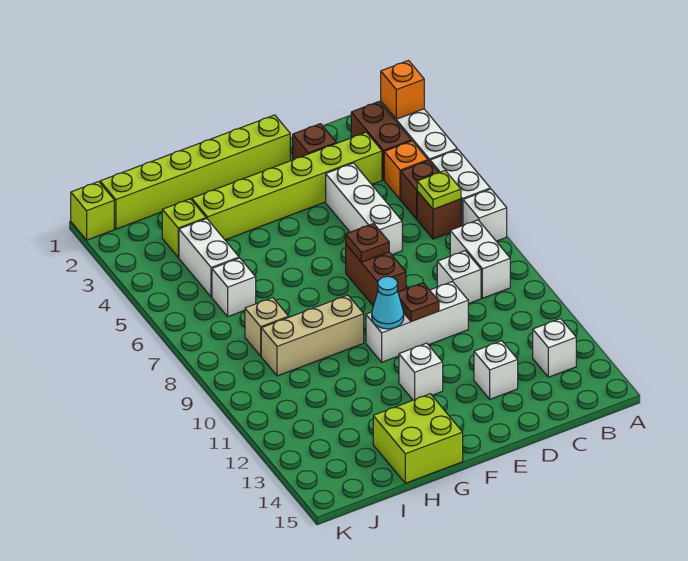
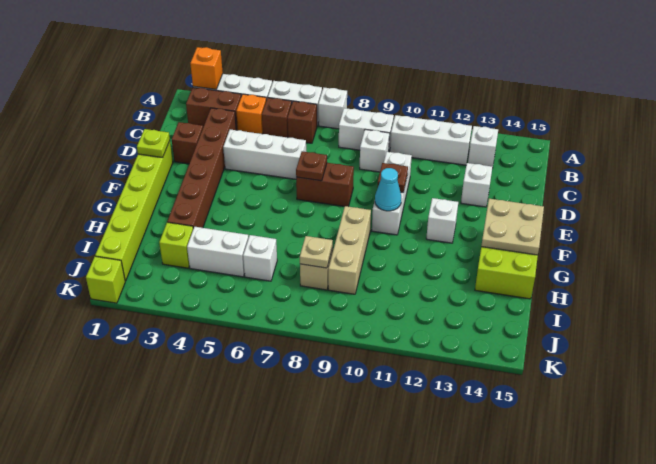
lime 1x1 plate [417,171,461,209] -> lime 1x1 plate moved to [137,129,170,158]
none -> white 1x3 brick [390,115,472,165]
lime 1x6 brick [192,132,382,240] -> brown 1x6 brick [167,108,236,228]
none -> tan 2x2 plate [481,199,544,255]
none -> tan 1x1 plate [300,236,333,268]

